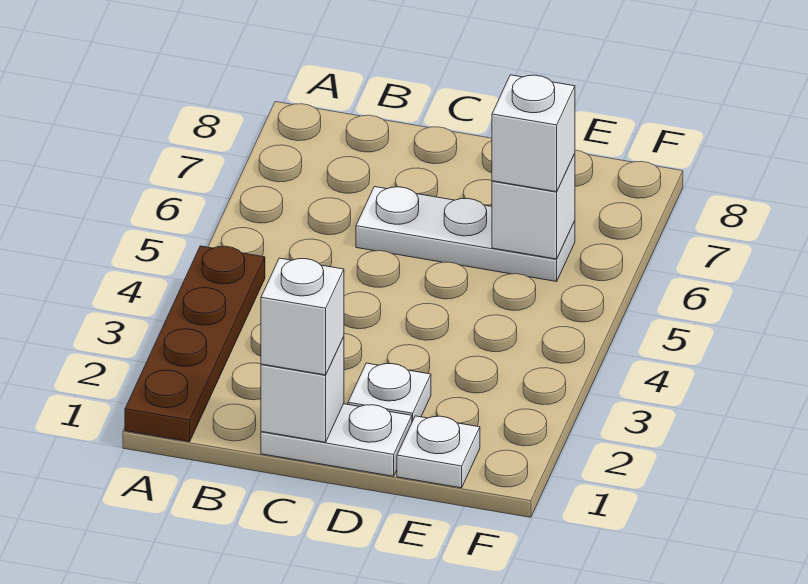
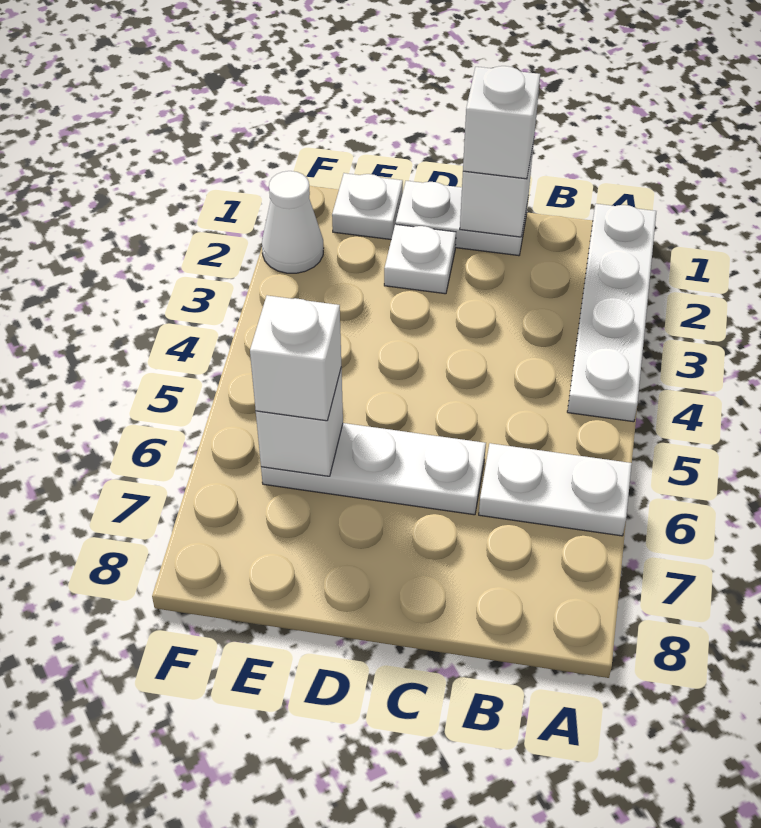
brown 1x4 plate [125,246,265,442] -> white 1x4 plate [567,204,656,422]
none -> white 1x2 plate [479,443,632,536]
none -> white 1x1 cone [262,171,324,273]

